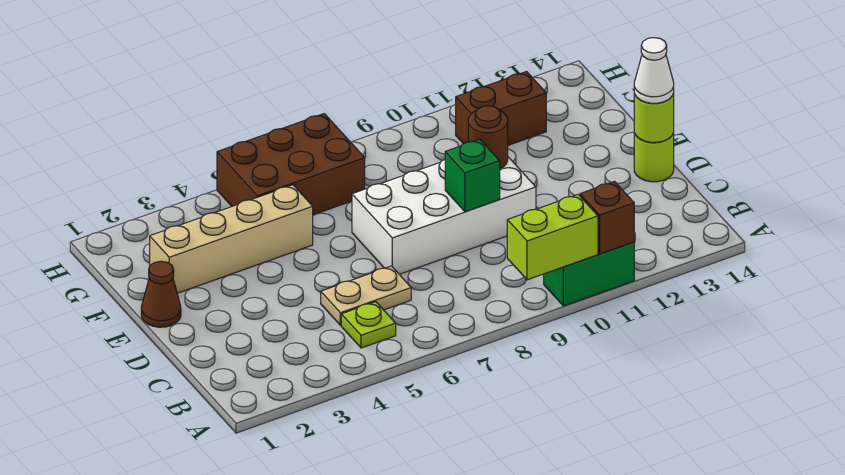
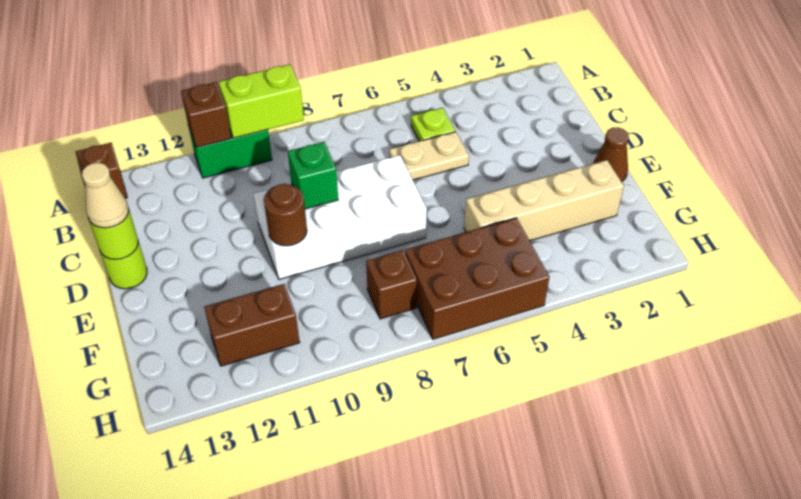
none -> brown 1x1 brick [76,143,127,198]
white 1x1 cone [634,38,674,103] -> tan 1x1 cone [82,163,129,228]
none -> brown 1x1 brick [366,250,417,319]

